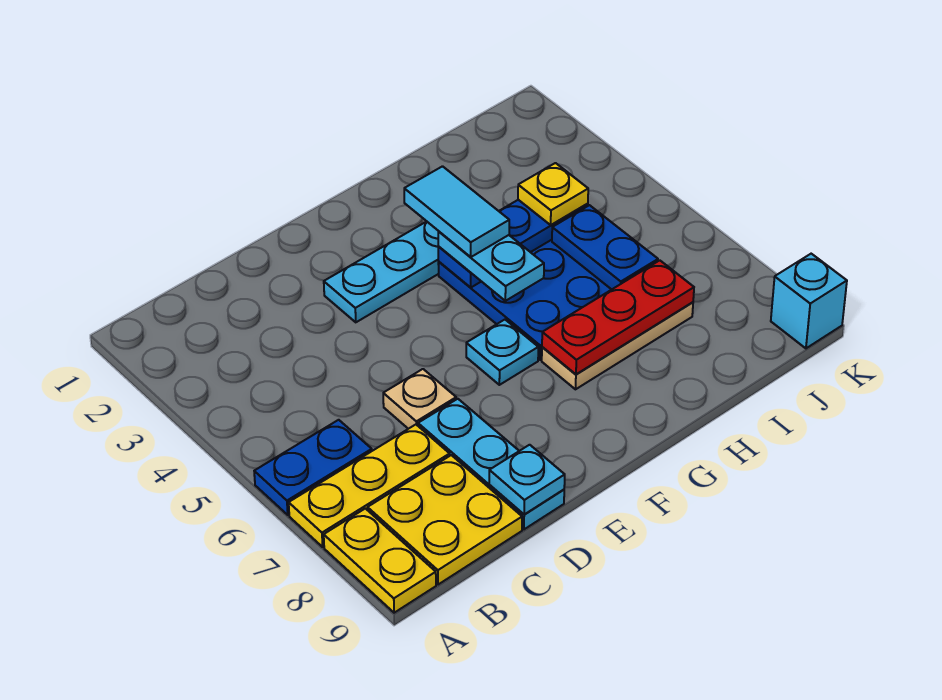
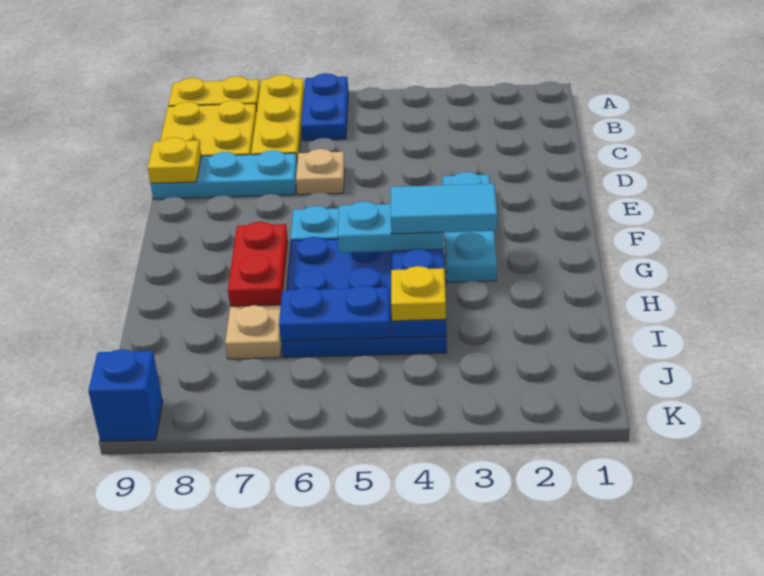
cyan 1x1 plate [489,445,565,515] -> yellow 1x1 plate [148,137,201,184]
red 1x3 plate [542,260,694,374] -> red 1x2 plate [228,222,288,306]
cyan 1x1 brick [771,254,847,348] -> blue 1x1 brick [88,349,163,441]

